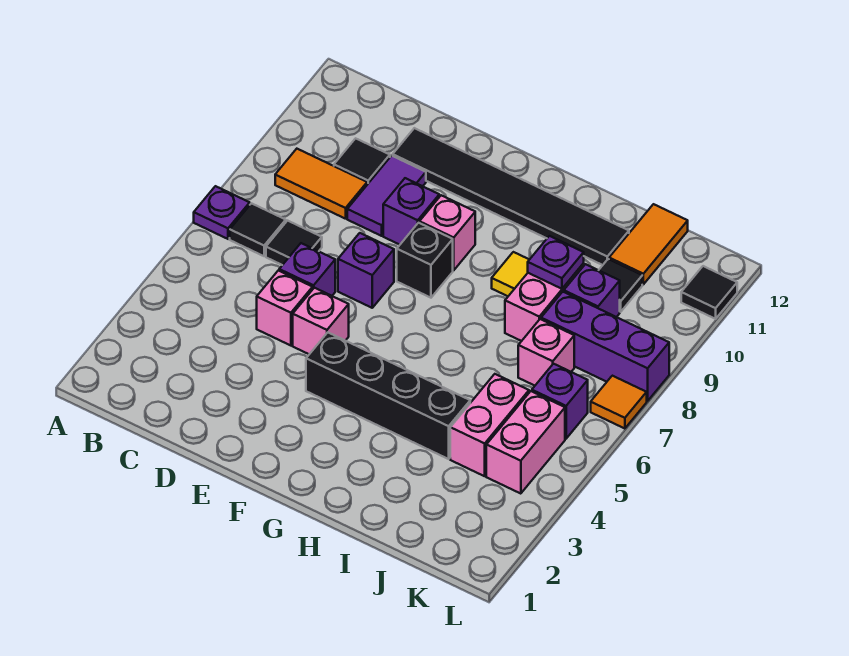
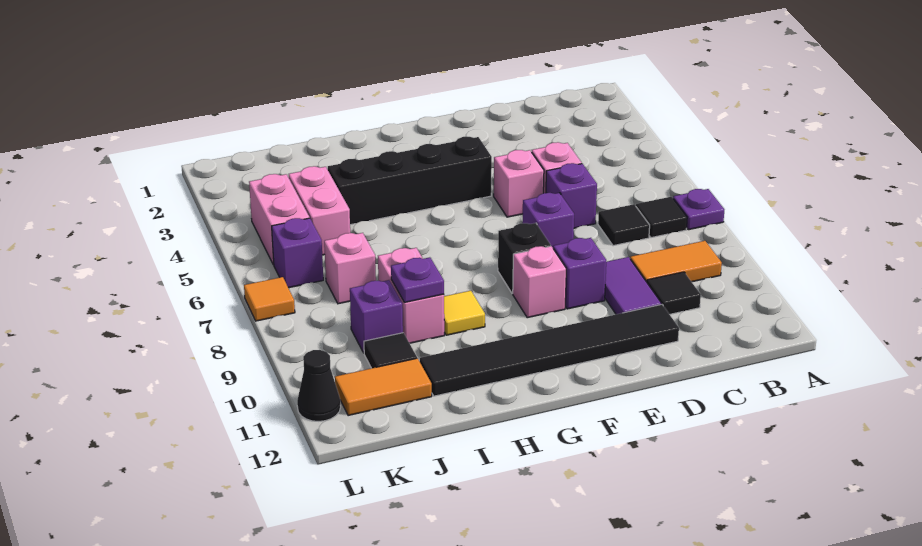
purple 1x3 brick [541,292,669,401] -> none
orange 1x2 tile [609,204,688,284] -> orange 1x2 tile turned to [335,358,432,416]
black 1x1 tile [681,266,737,319] -> black 1x1 cone [297,350,341,421]

